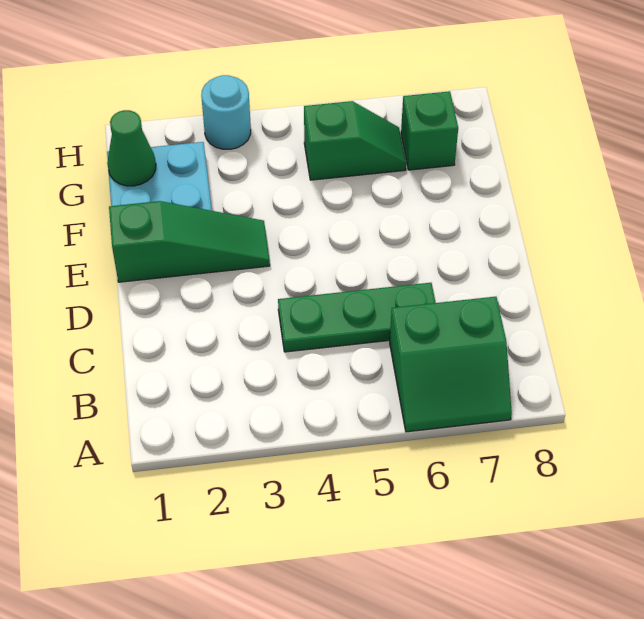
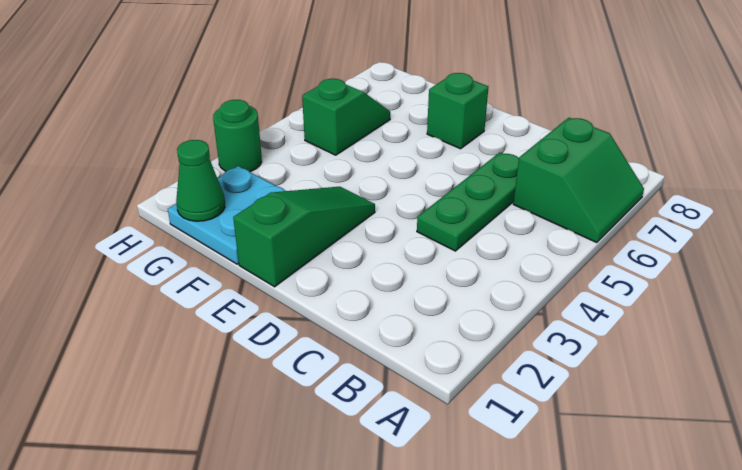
green 1x1 brick [401,91,458,170] -> green 1x1 brick moved to [427,73,488,149]
cyan 1x1 round brick [201,75,251,149] -> green 1x1 round brick [213,100,262,172]

